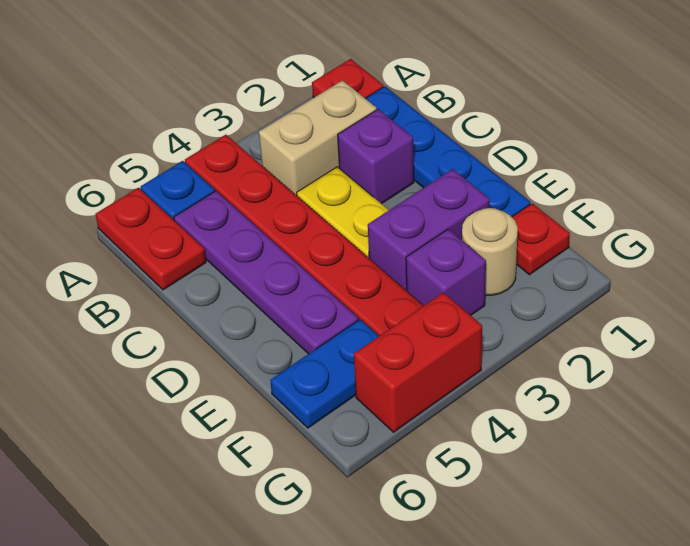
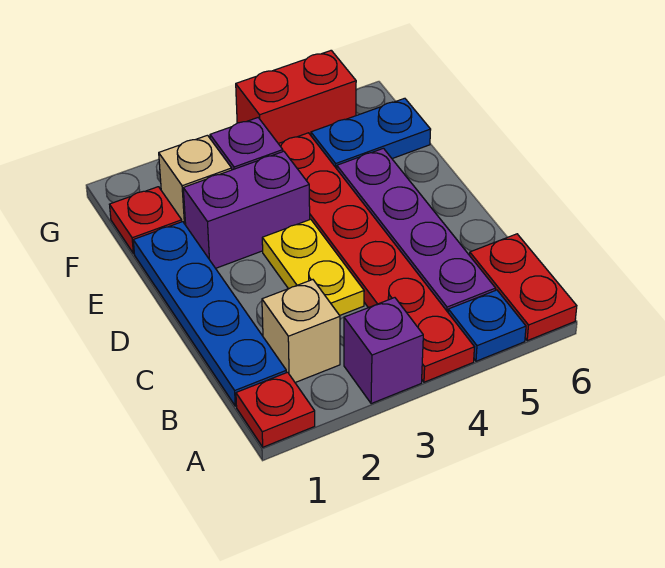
tan 1x2 brick [259,80,377,195] -> tan 1x1 brick [262,280,340,382]
purple 1x1 brick [338,109,414,204] -> purple 1x1 brick moved to [344,298,423,404]
tan 1x1 round brick [462,208,518,295] -> tan 1x1 brick [159,135,232,225]

